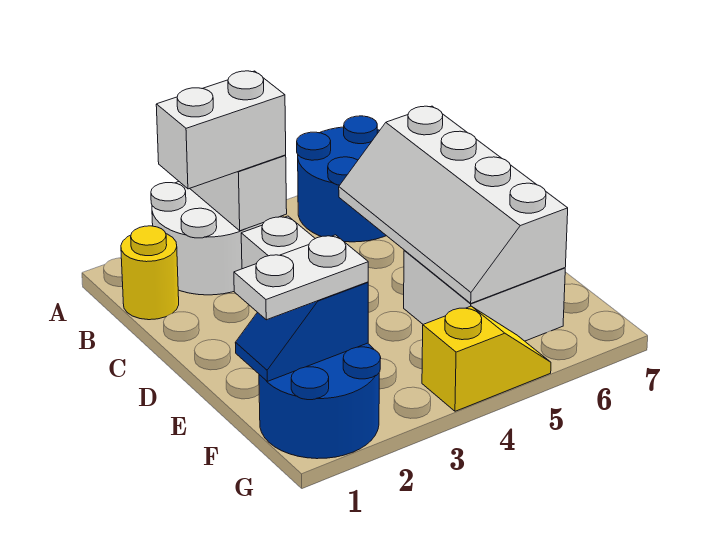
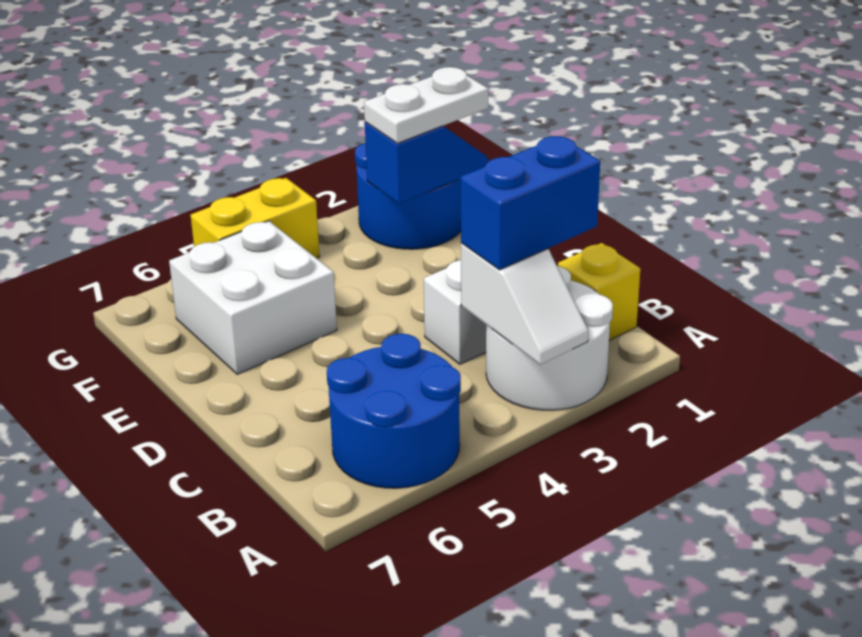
yellow 1x1 round brick [121,226,179,320] -> yellow 1x1 brick [558,243,640,340]
white 1x2 brick [156,71,286,189] -> blue 1x2 brick [461,136,600,270]
white 2x4 slope [339,106,568,303] -> none
yellow 1x2 slope [422,306,551,411] -> yellow 1x2 brick [191,178,320,258]

